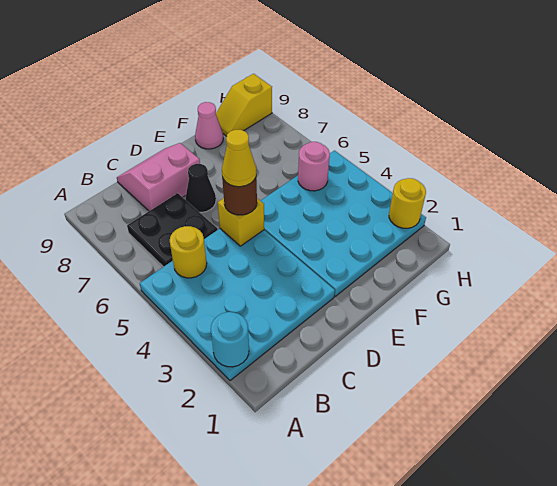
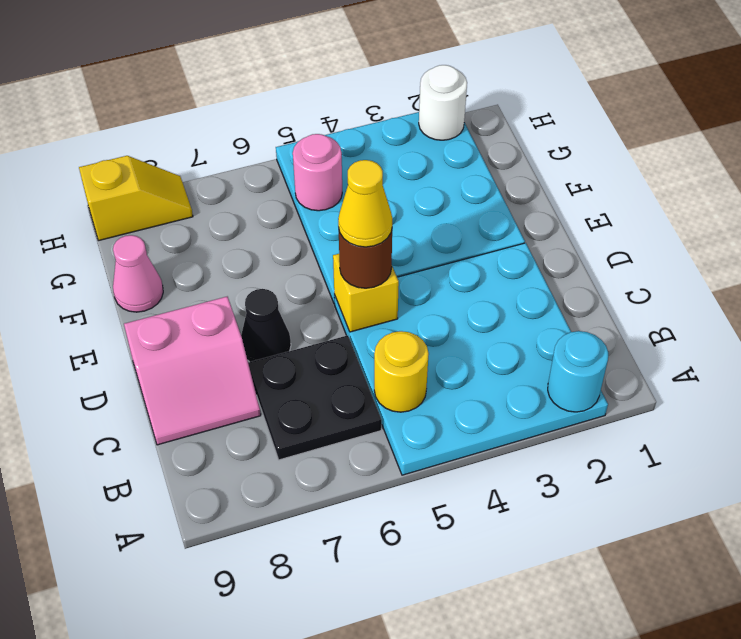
pink 2x2 slope [117,143,200,211] -> pink 2x2 slope turned to [124,297,261,445]
yellow 1x2 slope [216,74,272,136] -> yellow 1x2 slope turned to [79,156,193,241]
yellow 1x1 round brick [389,178,426,228] -> white 1x1 round brick [419,65,467,140]

